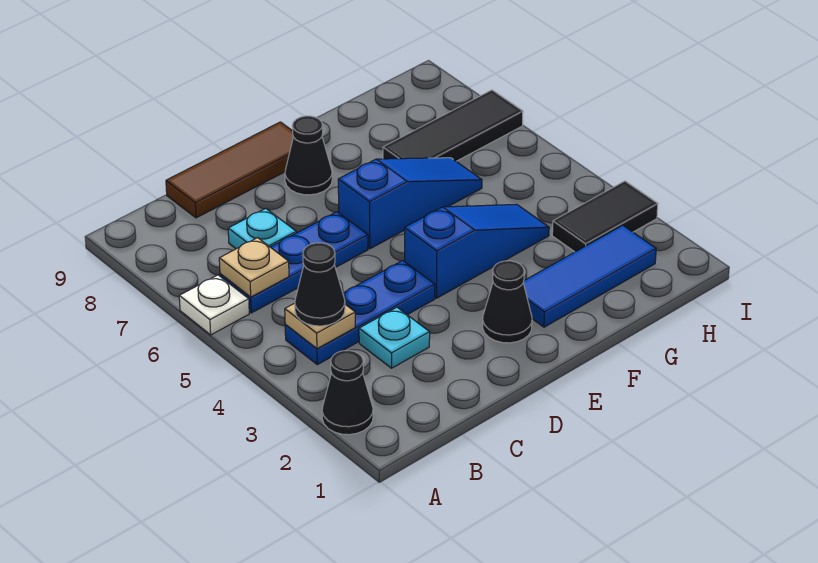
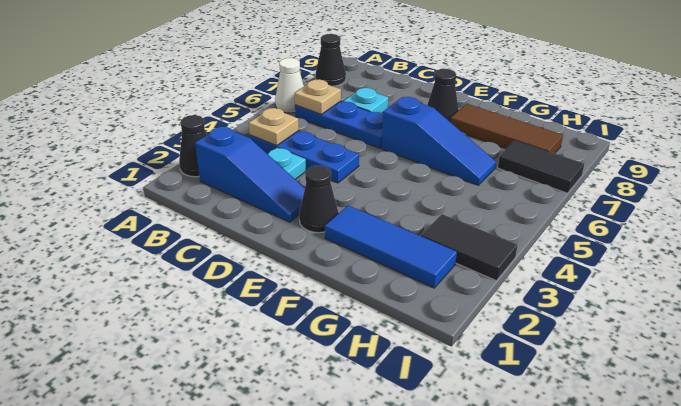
white 1x1 plate [179,275,249,335] -> white 1x1 cone [275,58,304,113]
black 1x1 cone [295,243,345,326] -> black 1x1 cone moved to [316,34,346,86]
brown 1x3 tile [166,122,293,218] -> brown 1x3 tile moved to [450,104,563,153]
blue 1x3 slope [404,204,549,298] -> blue 1x3 slope moved to [195,127,305,222]
black 1x3 tile [383,90,523,161] -> black 1x2 tile [498,140,584,193]

